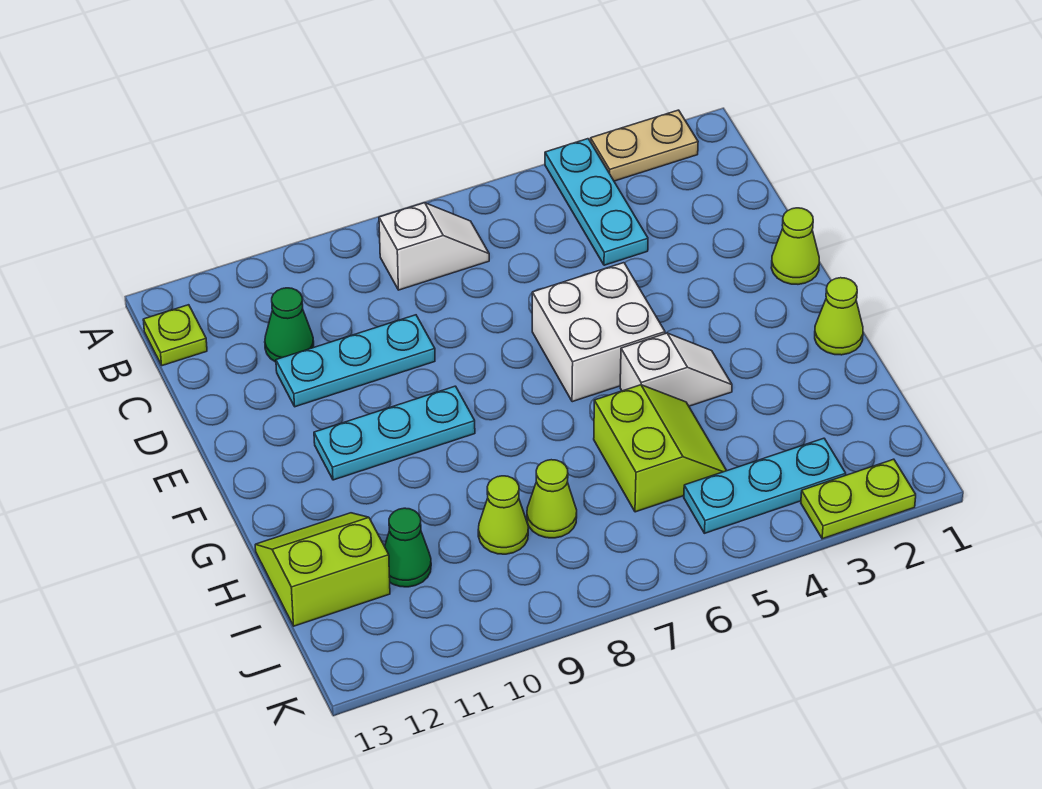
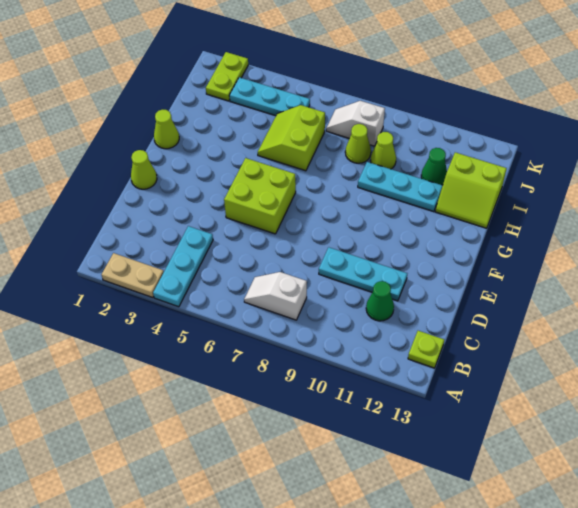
white 2x2 brick [532,263,665,402] -> lime 2x2 brick [224,158,296,234]
cyan 1x3 plate [314,386,475,480] -> cyan 1x3 plate moved to [358,162,443,212]
white 1x2 slope [620,333,732,406] -> white 1x2 slope moved to [326,101,385,146]
lime 1x2 plate [801,459,916,539] -> lime 1x2 plate turned to [206,52,248,101]

